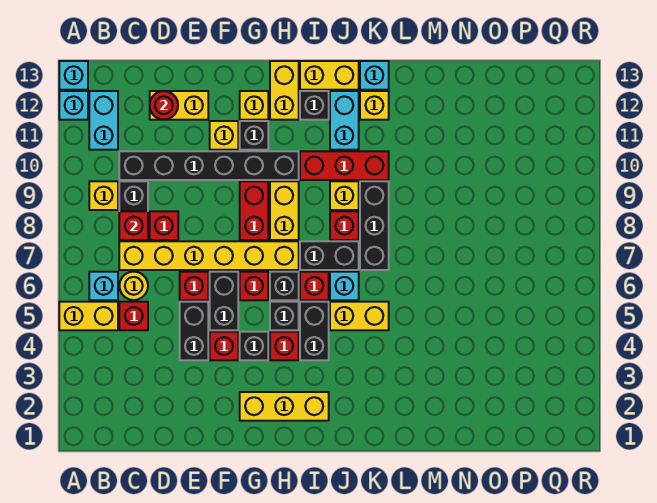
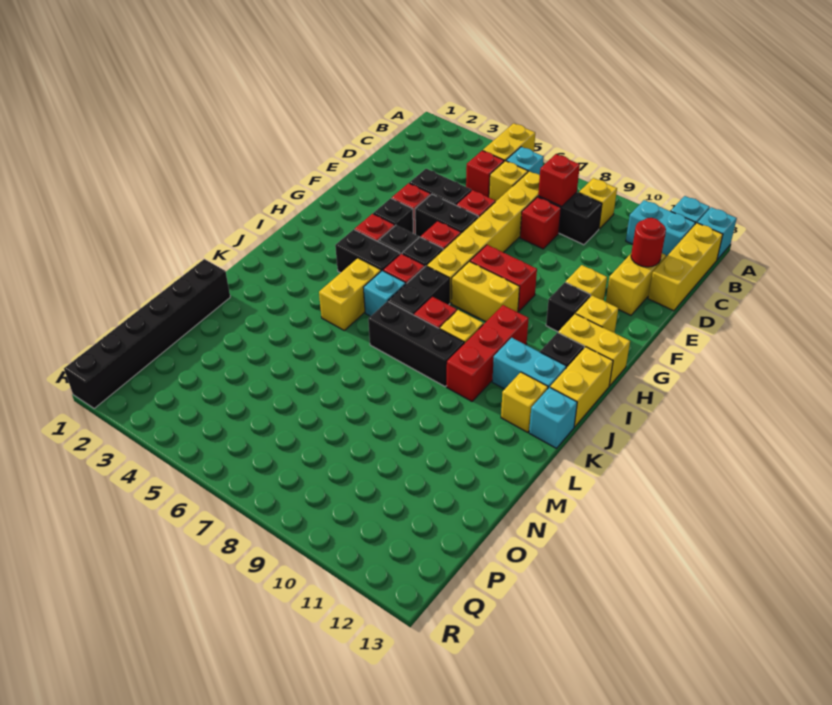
yellow 1x1 round brick [119,272,148,300] -> yellow 1x1 brick [489,161,528,202]
black 1x6 brick [119,151,299,180] -> black 1x6 brick moved to [64,259,230,409]
yellow 1x3 brick [240,392,329,421] -> yellow 1x3 brick moved to [648,223,723,311]

